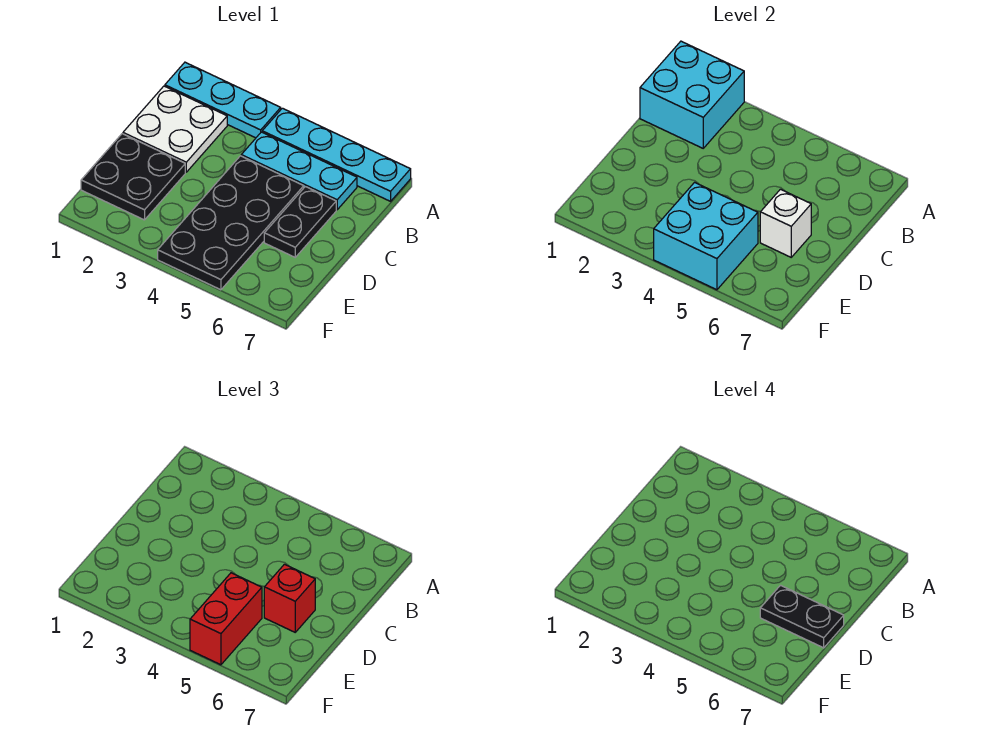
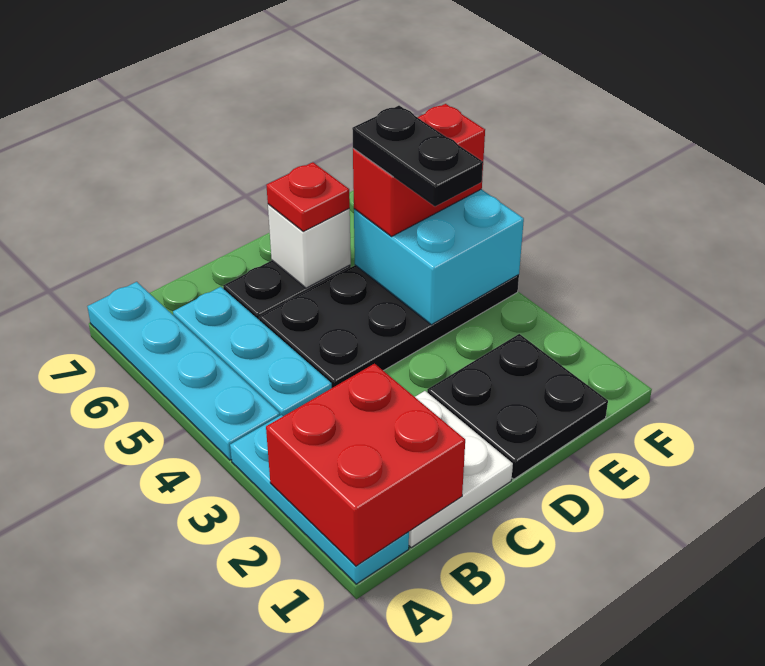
cyan 2x2 brick [640,41,744,148] -> red 2x2 brick [266,364,465,566]
red 1x1 brick [264,564,315,632] -> red 1x1 plate [267,162,350,231]
black 1x2 plate [760,585,844,648] -> black 1x2 plate moved to [352,106,483,207]

